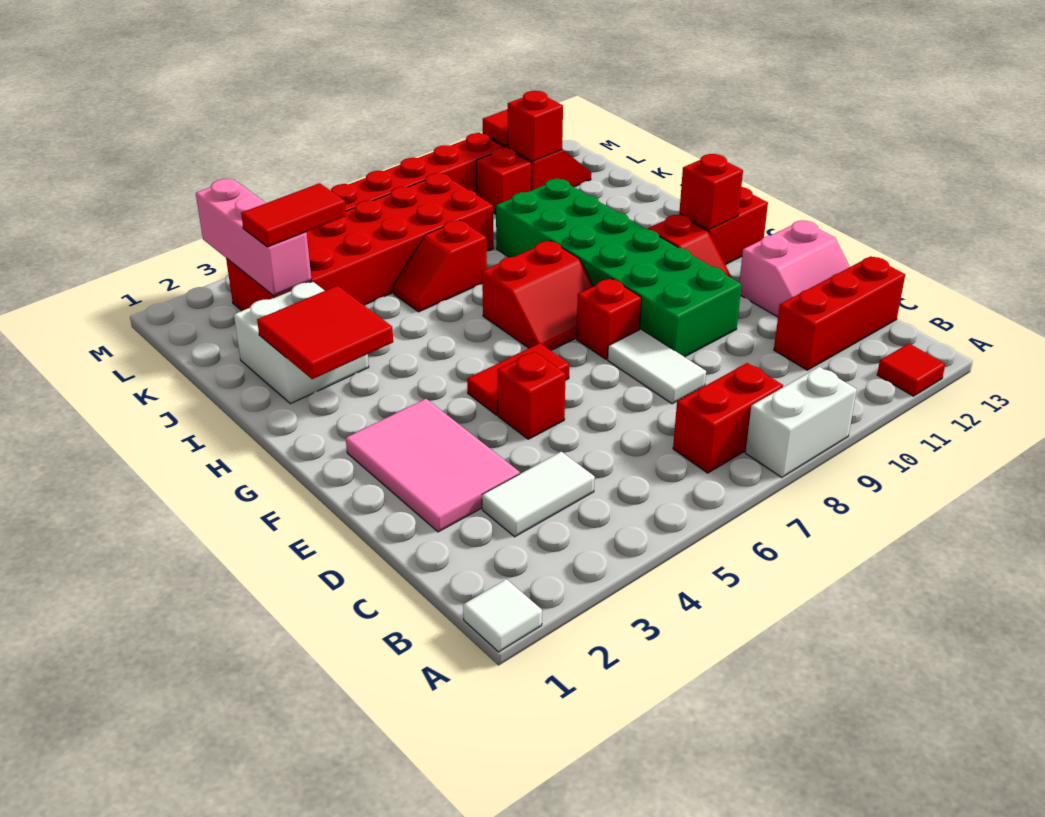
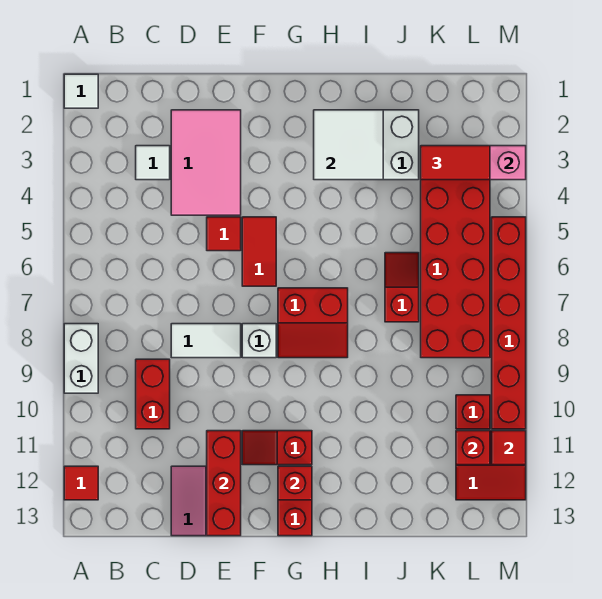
red 1x2 brick [673,363,783,473] -> red 1x2 brick moved to [136,359,170,429]
white 1x2 tile [482,452,595,537] -> white 1x1 tile [136,146,170,180]
red 1x3 brick [774,256,905,370] -> red 1x3 brick moved to [207,431,241,536]
pink 2x3 tile [346,399,520,532] -> pink 2x3 tile turned to [171,110,241,215]
red 1x1 brick [497,351,566,439] -> red 1x1 tile [207,217,241,251]
green 2x6 brick [496,179,742,357] -> none
red 1x1 brick [577,279,641,359] -> white 1x1 brick [242,324,276,358]
red 2x2 slope [482,241,593,350] -> red 2x2 slope turned to [278,288,348,358]
red 2x2 tile [257,286,393,379] -> white 2x2 tile [314,110,383,180]
red 1x2 tile [241,183,346,247] -> red 1x2 tile turned to [421,146,490,180]

